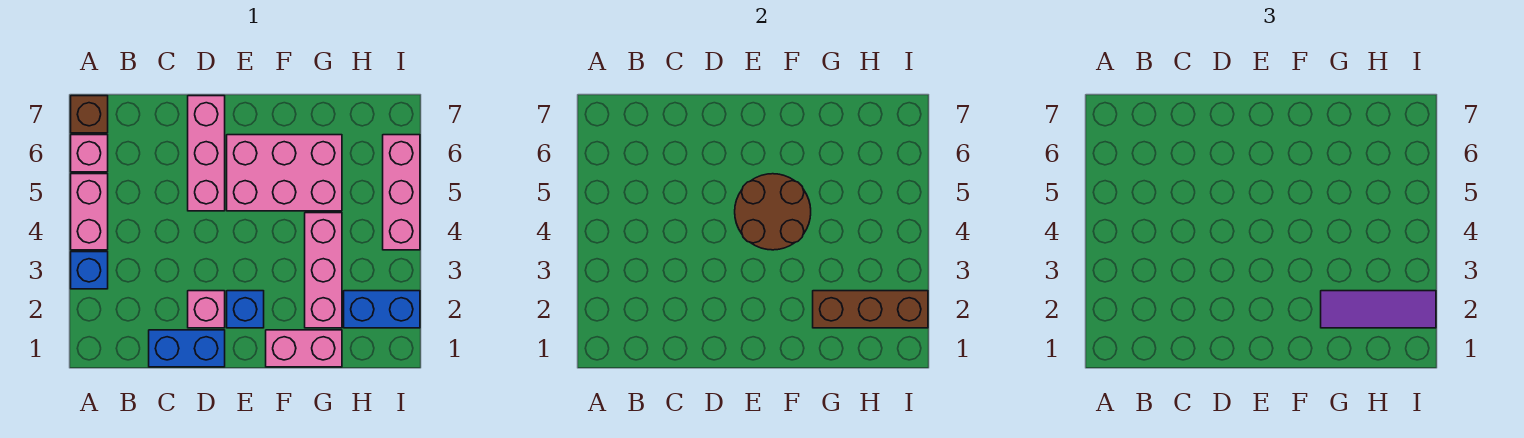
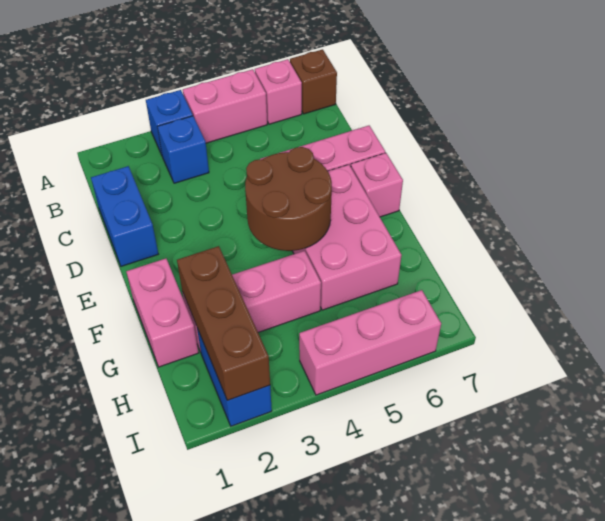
pink 1x1 brick [188,291,225,328] -> pink 1x1 brick moved to [351,153,403,217]
blue 1x1 brick [227,291,264,328] -> blue 1x1 brick moved to [157,116,209,183]
purple 1x3 tile [1321,291,1436,328] -> none

